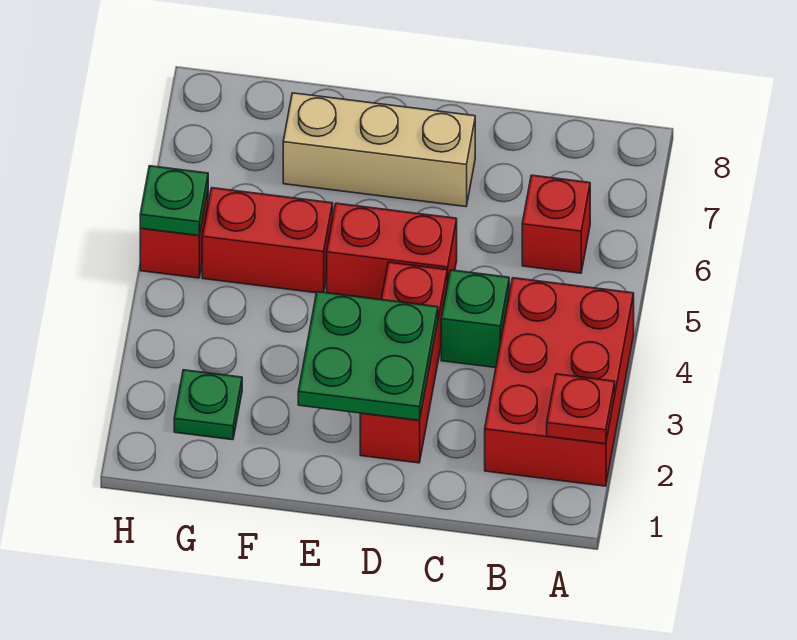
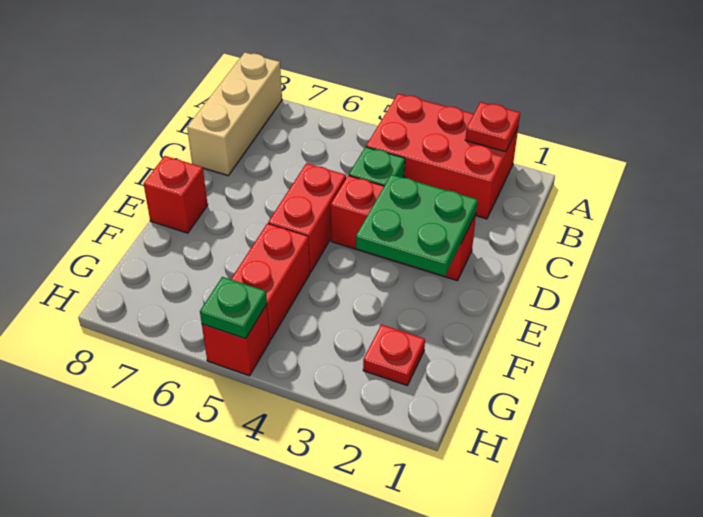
red 1x1 brick [522,175,590,273] -> red 1x1 brick moved to [143,156,208,233]
tan 1x3 brick [283,93,475,207] -> tan 1x3 brick moved to [187,52,282,175]
green 1x1 plate [174,370,242,440] -> red 1x1 plate [363,325,425,385]

